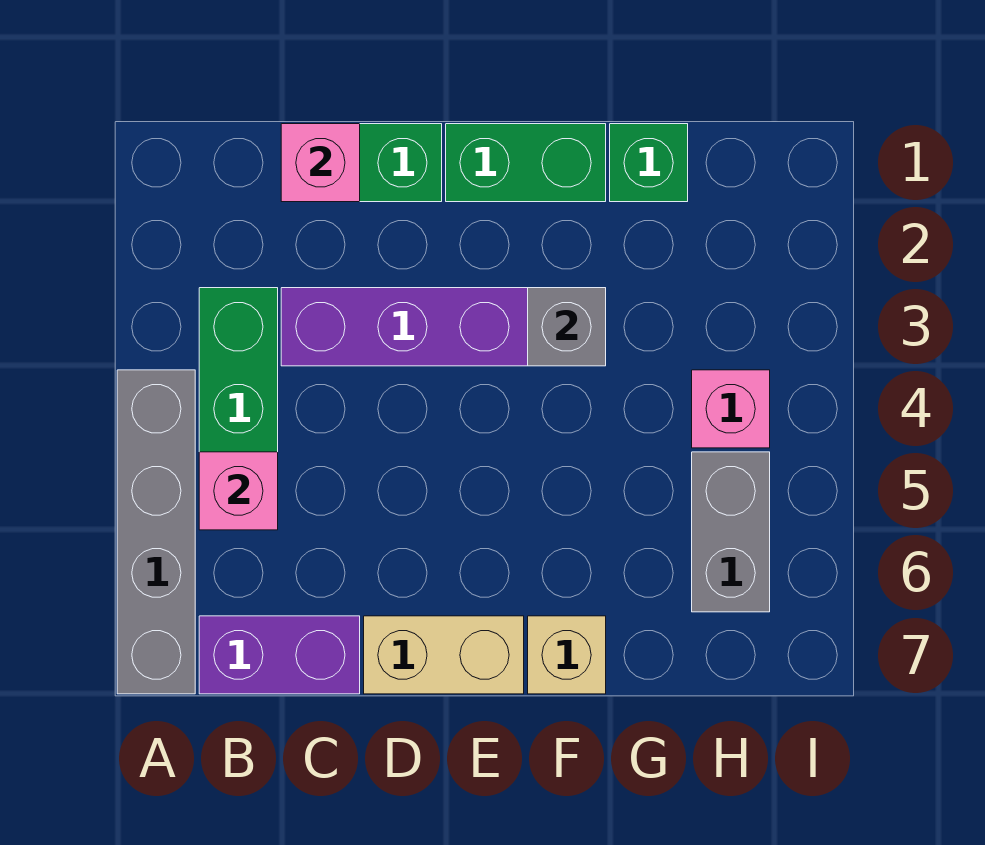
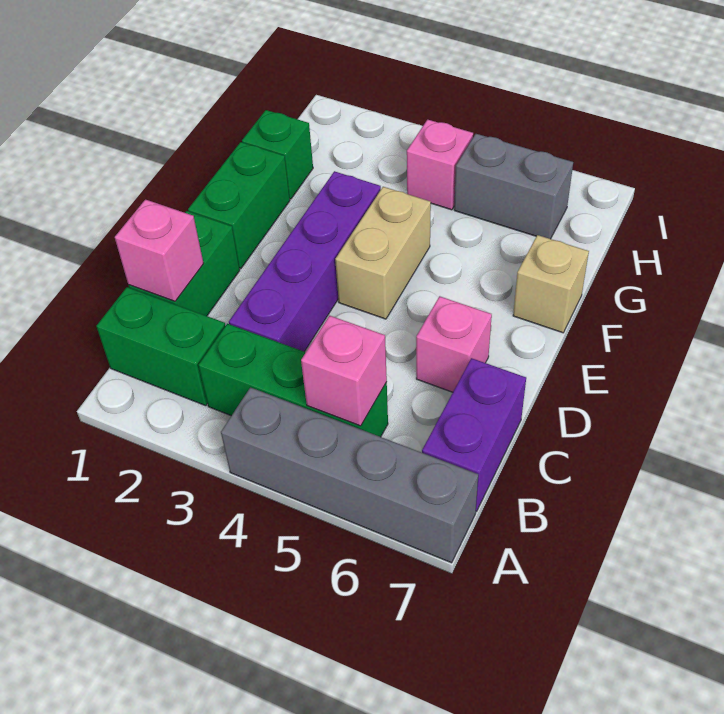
none -> green 1x2 brick [96,287,225,406]
none -> pink 1x1 brick [416,296,492,392]
tan 1x2 brick [364,616,524,694] -> tan 1x2 brick moved to [335,187,431,319]
grey 1x1 brick [528,288,606,366] -> none

